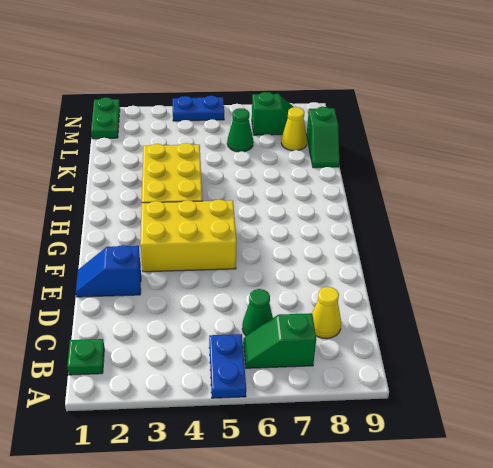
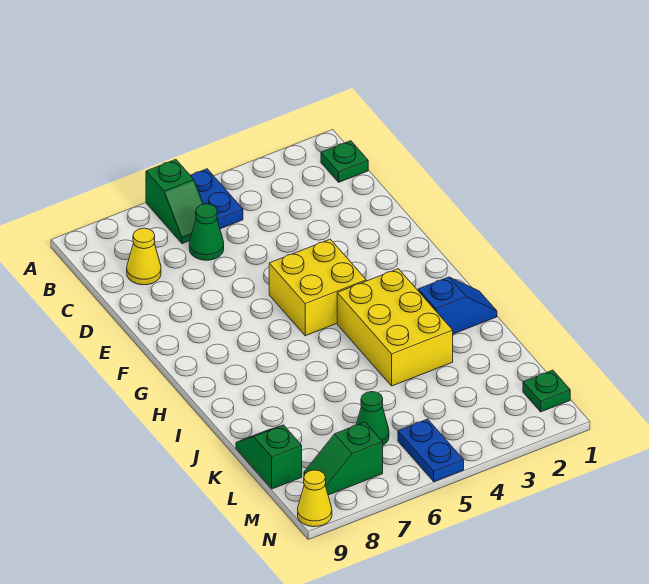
green 1x2 slope [243,313,316,368] -> green 1x2 slope turned to [146,159,203,244]
blue 1x2 slope [76,245,141,297] -> blue 1x2 slope moved to [418,277,497,334]
yellow 2x3 brick [140,199,236,272] -> yellow 2x2 brick [269,239,366,336]
yellow 1x1 cone [281,107,307,151] -> yellow 1x1 cone moved to [298,470,332,527]
green 1x2 plate [91,98,120,139] -> green 1x1 plate [523,370,570,412]
blue 1x2 plate [173,96,224,121] -> blue 1x2 plate turned to [398,419,464,482]

